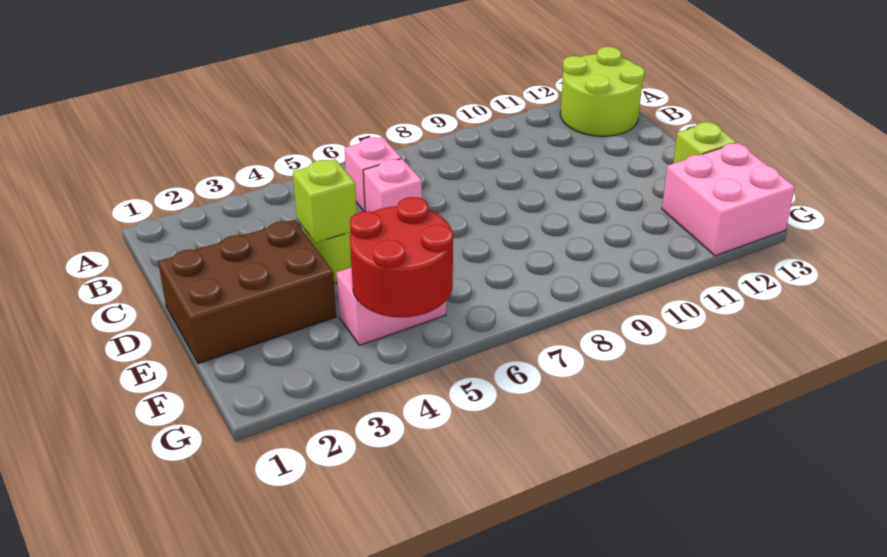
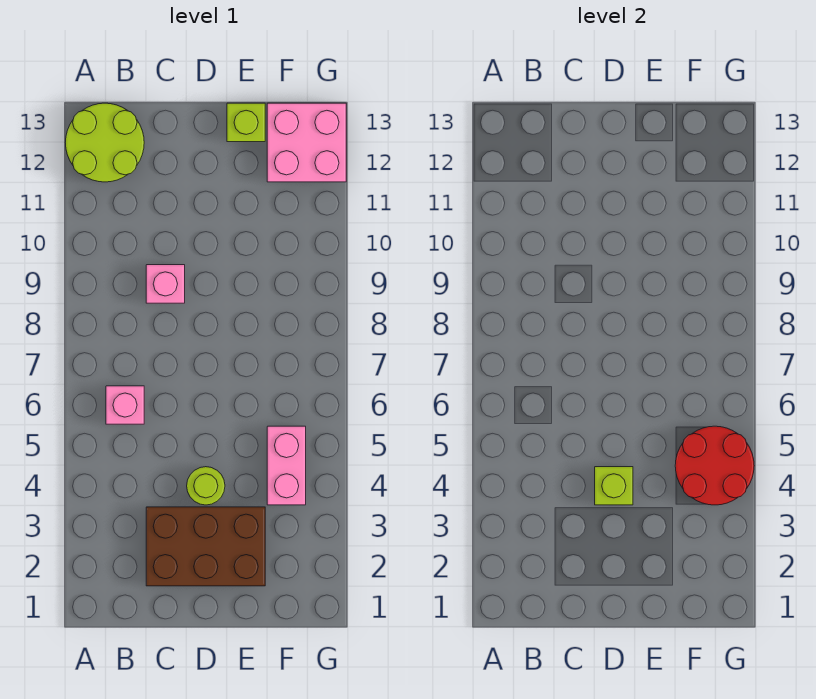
pink 1x1 brick [363,159,422,212] -> pink 1x1 brick moved to [146,265,185,303]
brown 2x3 brick [158,220,336,364] -> brown 2x3 brick turned to [146,507,265,586]

